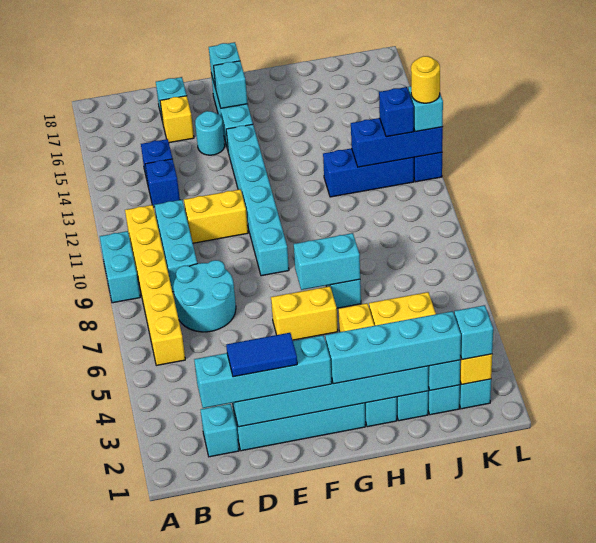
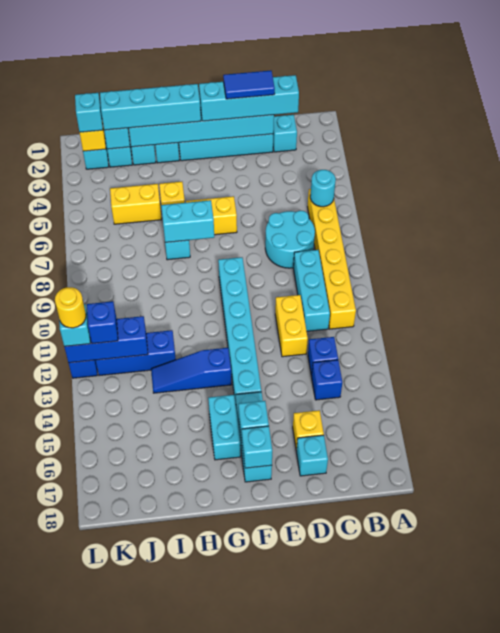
cyan 1x2 brick [100,231,140,303] -> cyan 1x2 brick moved to [208,395,241,460]
yellow 1x2 brick [184,189,248,243] -> yellow 1x2 brick turned to [275,295,308,357]
cyan 1x1 round brick [195,111,225,155] -> cyan 1x1 round brick moved to [310,170,336,207]
none -> blue 1x3 slope [151,348,232,393]

